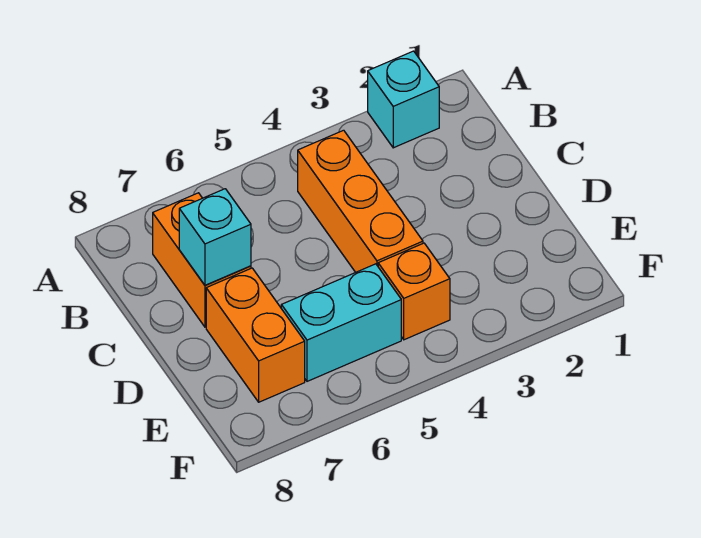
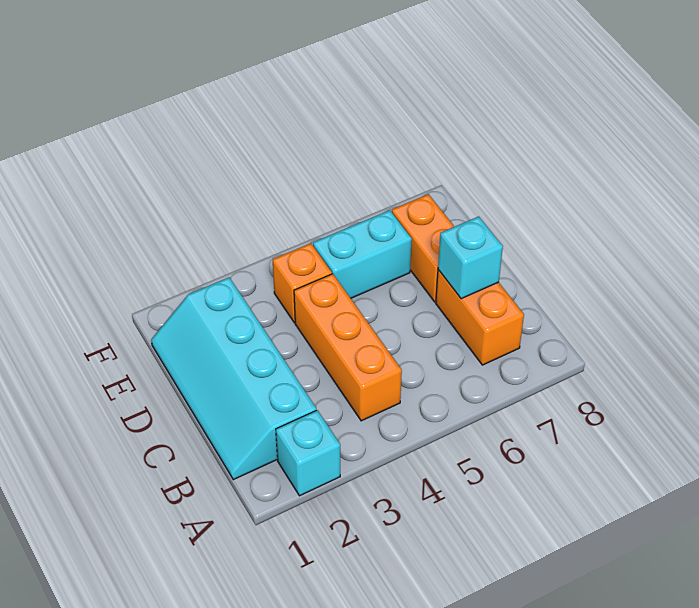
none -> cyan 2x4 slope [151,277,316,480]

